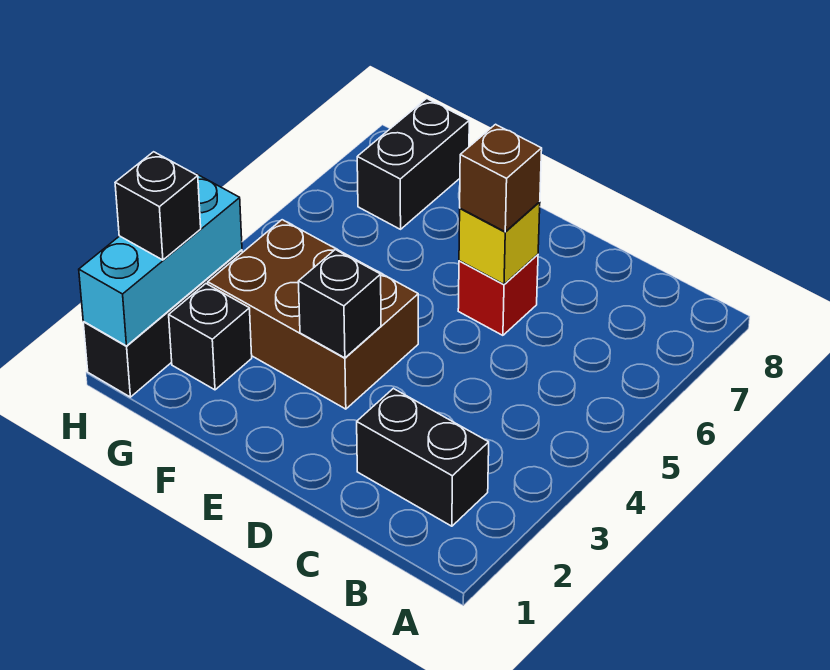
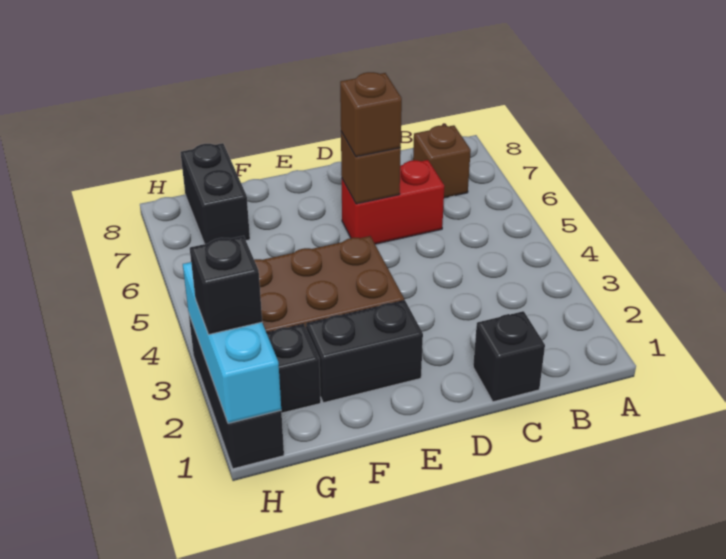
black 1x2 brick [357,388,489,526] -> black 1x2 brick moved to [306,300,423,403]
none -> brown 1x1 brick [413,125,471,198]
red 1x1 brick [458,254,538,335] -> red 1x2 brick [342,160,444,244]
yellow 1x1 brick [459,202,540,284] -> brown 1x1 brick [341,132,401,204]
black 1x1 brick [298,250,381,358] -> black 1x1 brick moved to [473,311,545,402]

